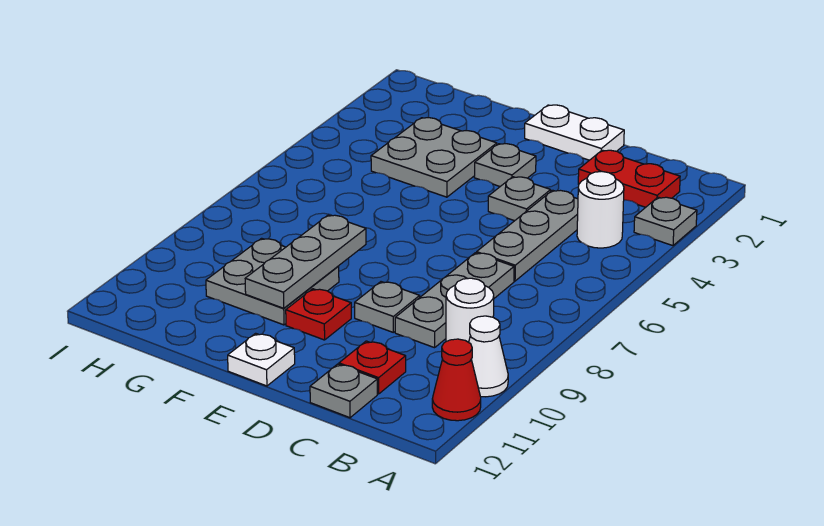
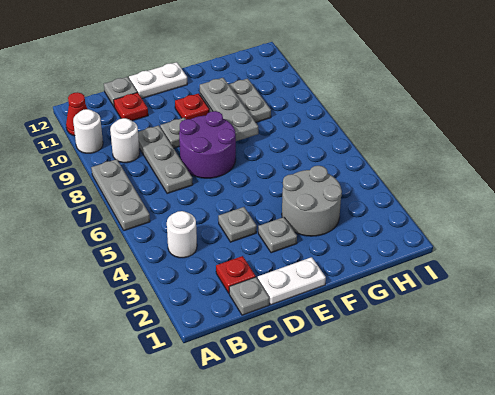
grey 1x1 plate [634,197,697,246] -> grey 1x1 plate moved to [229,277,269,315]
white 1x1 cone [469,316,508,397] -> white 1x1 round brick [73,109,103,153]
red 1x2 plate [578,150,680,207] -> red 1x1 plate [216,256,256,293]
grey 1x3 plate [477,190,578,281] -> grey 1x3 plate moved to [91,159,150,231]
none -> purple 2x2 round brick [179,111,236,178]
white 1x1 plate [228,333,295,386] -> white 1x2 plate [129,62,187,98]
grey 2x2 plate [371,118,497,197] -> grey 2x2 round brick [282,166,342,236]

